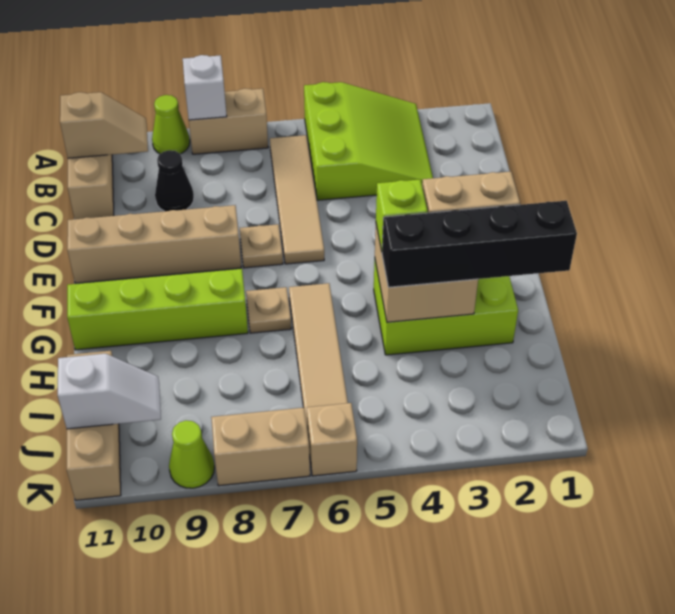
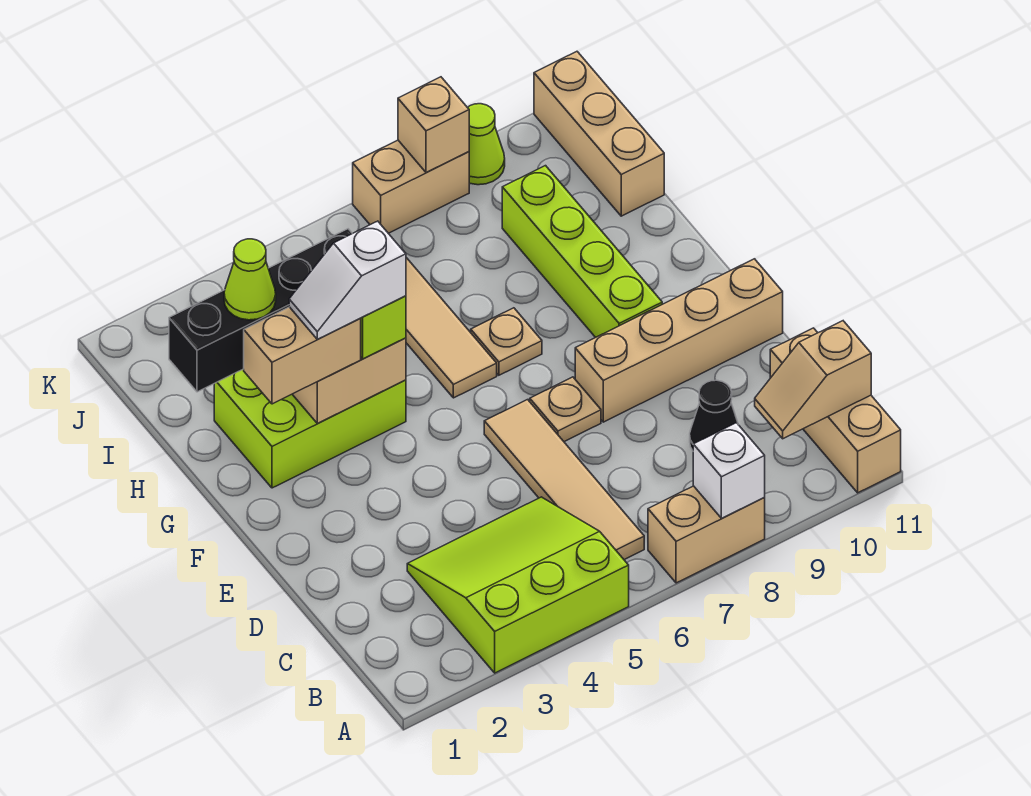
lime 3x3 slope [304,82,433,200] -> lime 3x3 slope turned to [407,497,629,673]
lime 1x1 cone [152,95,190,154] -> lime 1x1 cone moved to [224,239,276,320]
lime 1x4 brick [67,269,248,350] -> lime 1x4 brick turned to [502,166,662,337]
white 1x2 slope [58,354,161,429] -> white 1x2 slope moved to [289,221,406,339]
tan 1x1 brick [307,403,357,476] -> tan 1x1 brick moved to [398,77,469,172]

